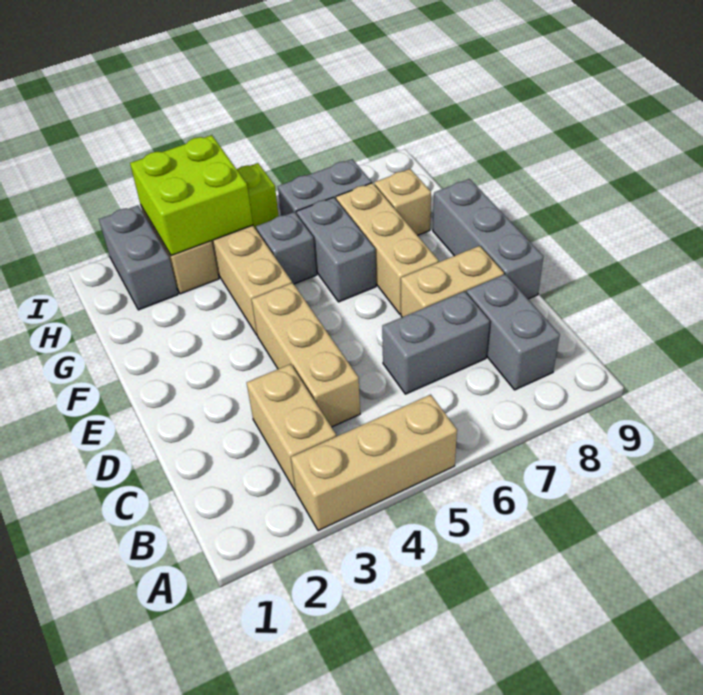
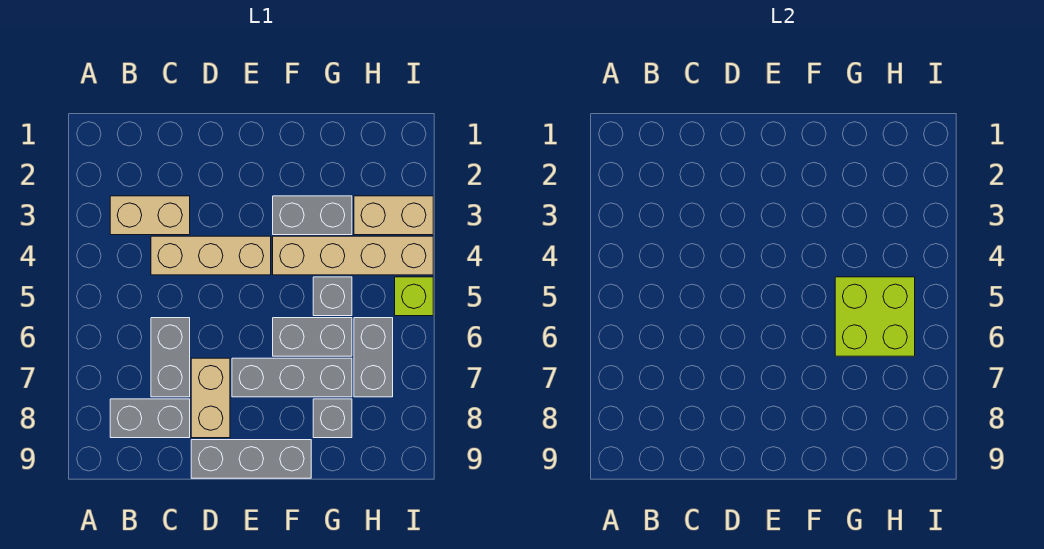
tan 1x3 brick [291,395,457,531] -> none
tan 1x3 brick [336,183,439,314] -> grey 1x3 brick [232,358,352,397]
tan 1x1 brick [374,169,431,235] -> grey 1x1 brick [313,399,352,438]
grey 1x2 brick [99,205,178,310] -> grey 1x2 brick moved to [273,196,352,235]
lime 2x2 brick [130,135,253,256] -> lime 2x2 brick moved to [835,277,915,356]

